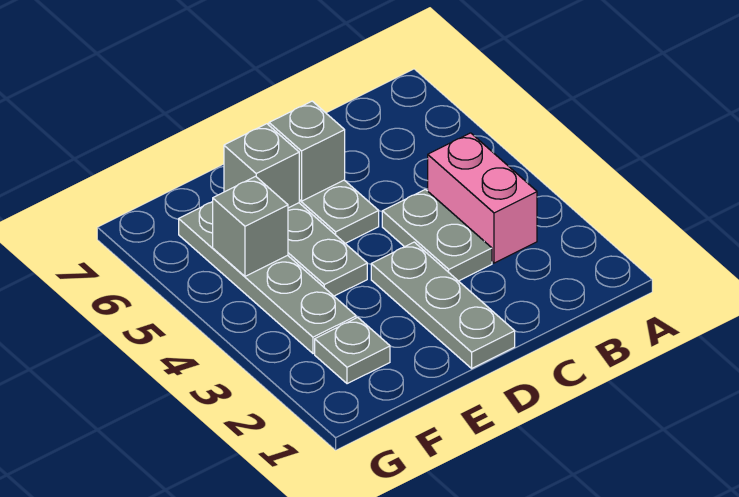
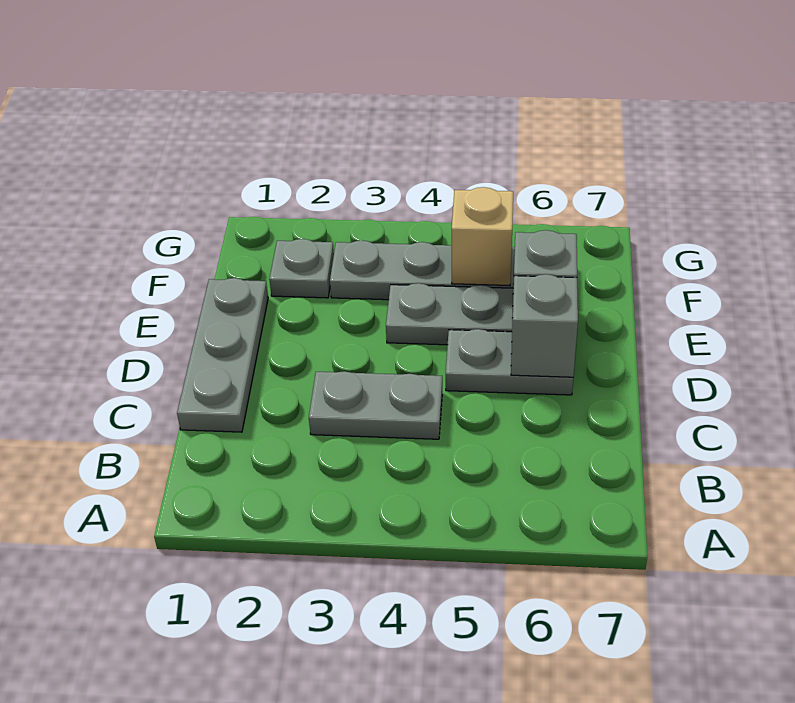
pink 1x2 brick [428,133,537,263] -> none
grey 1x3 plate [371,242,515,368] -> grey 1x3 plate turned to [177,278,268,432]
grey 1x1 brick [213,176,288,276] -> tan 1x1 brick [452,187,513,285]

